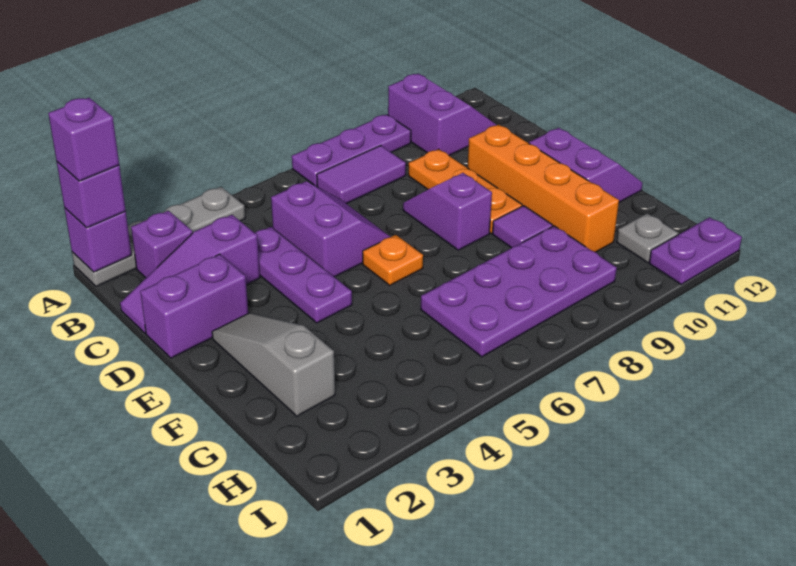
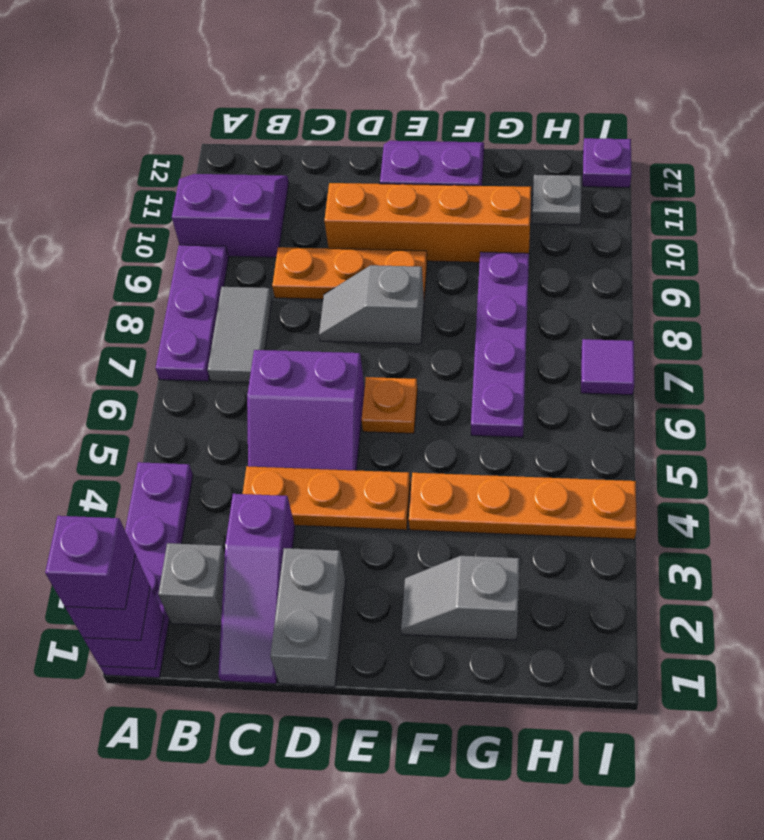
grey 1x4 plate [72,187,245,286] -> purple 1x4 plate [100,462,193,678]
purple 1x1 brick [131,211,193,278] -> grey 1x1 brick [158,543,225,626]
purple 1x2 tile [317,146,406,204] -> grey 1x2 tile [208,287,272,383]
purple 1x3 plate [255,227,352,323] -> orange 1x3 plate [243,466,410,530]
purple 2x2 slope [271,181,390,277] -> purple 2x2 slope turned to [247,350,365,471]
purple 1x2 brick [140,254,248,358] -> grey 1x2 brick [270,548,346,687]
purple 1x2 slope [403,173,492,250] -> grey 1x2 slope [319,265,424,344]
grey 1x3 slope [212,313,335,416] -> grey 1x2 slope [401,556,520,640]
none -> orange 1x4 plate [409,473,637,539]
purple 1x1 tile [492,206,553,248] -> purple 1x1 tile moved to [581,339,634,395]
purple 2x4 plate [421,226,617,357] -> purple 1x4 plate [471,252,529,437]
purple 1x2 plate [649,217,742,284] -> purple 1x1 plate [583,138,632,187]

